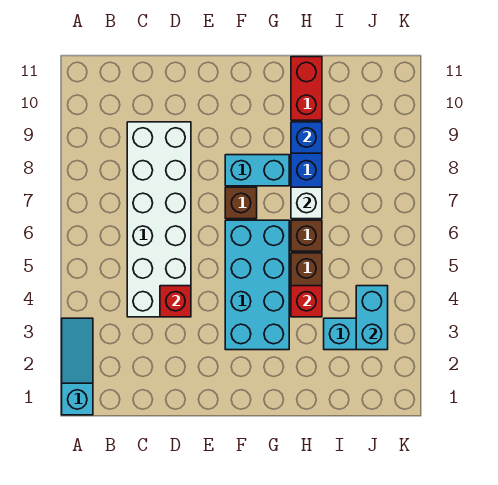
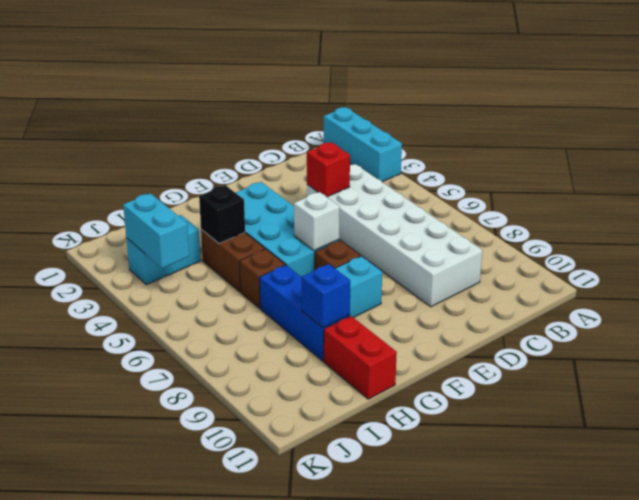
cyan 1x3 slope [62,318,93,415] -> cyan 1x3 brick [324,107,402,182]
red 1x1 brick [291,286,322,317] -> black 1x1 brick [199,185,245,243]
white 1x1 brick [291,187,322,219] -> white 1x1 brick moved to [294,192,340,251]

